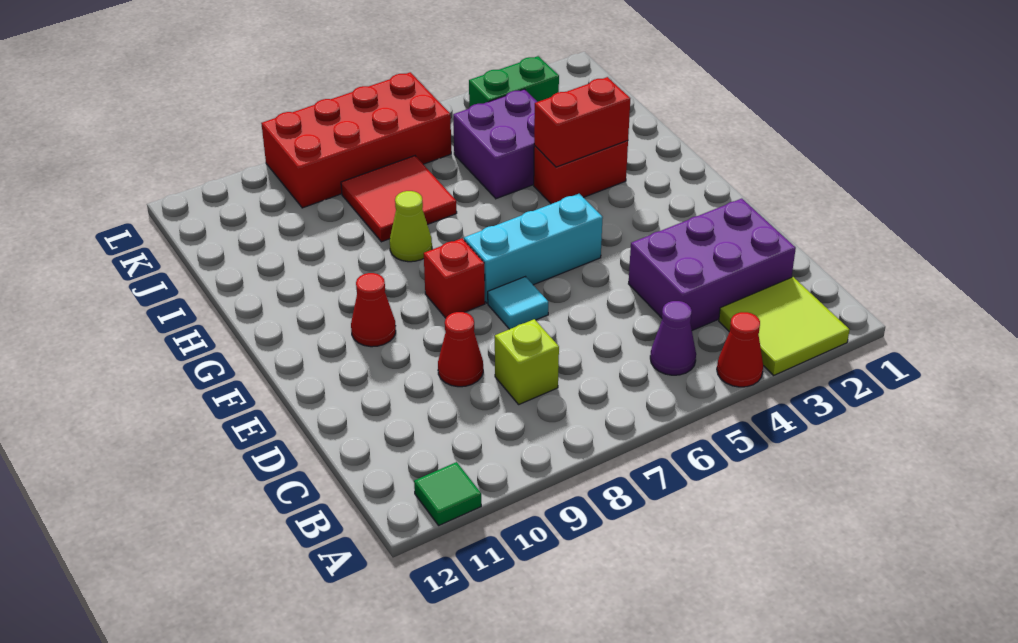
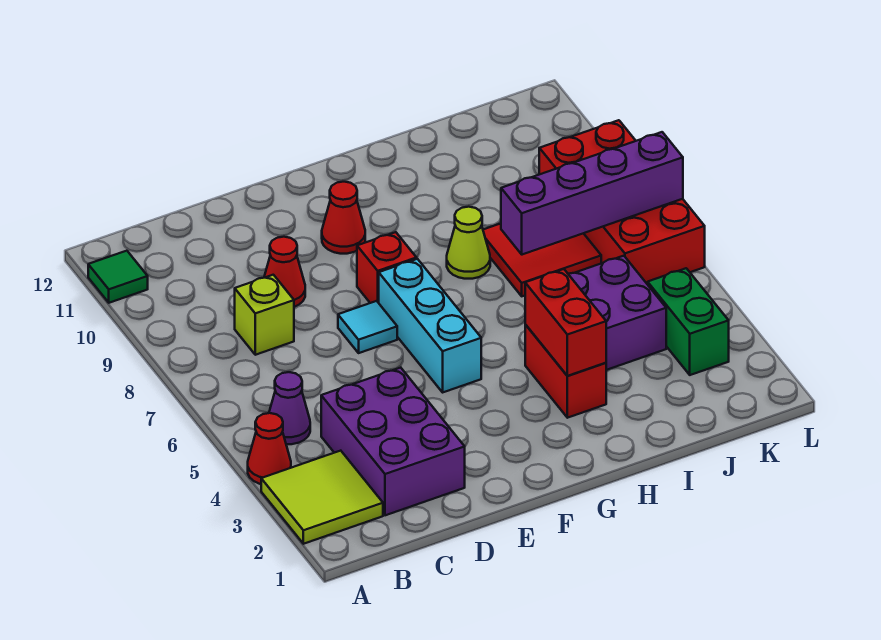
none -> purple 1x4 brick [501,132,683,255]

